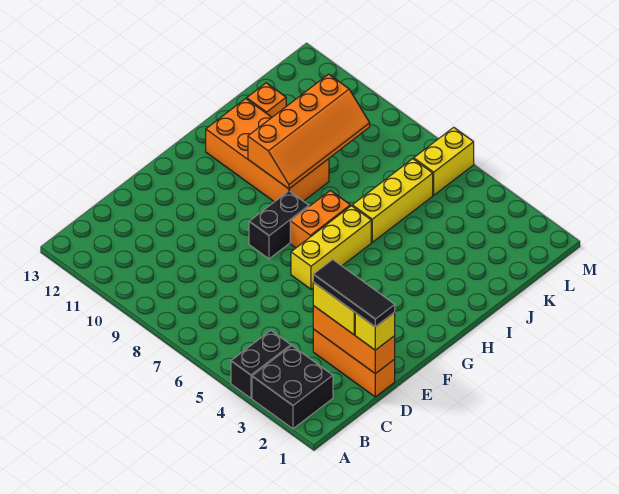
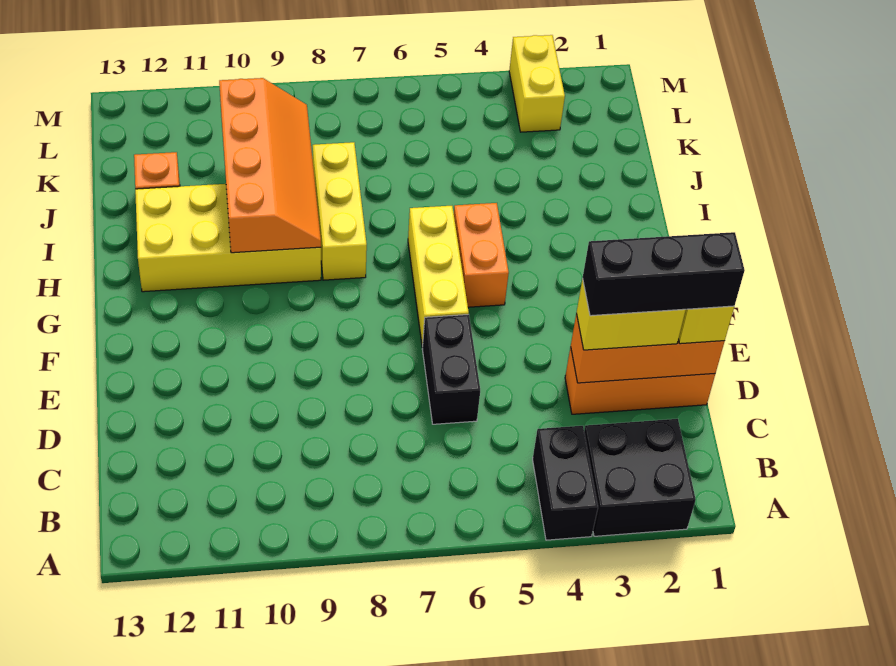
black 1x3 tile [313,259,395,327] -> black 1x3 brick [583,232,745,316]
black 1x2 brick [249,191,309,259] -> black 1x2 brick moved to [422,314,480,424]
orange 1x2 brick [290,191,350,248] -> orange 1x2 brick moved to [454,203,509,307]
orange 2x4 brick [206,99,329,202] -> yellow 2x4 brick [135,184,321,292]
yellow 1x3 brick [352,159,433,242] -> yellow 1x3 brick moved to [313,142,367,280]
yellow 1x2 brick [414,127,474,195] -> yellow 1x2 brick moved to [509,35,565,132]

